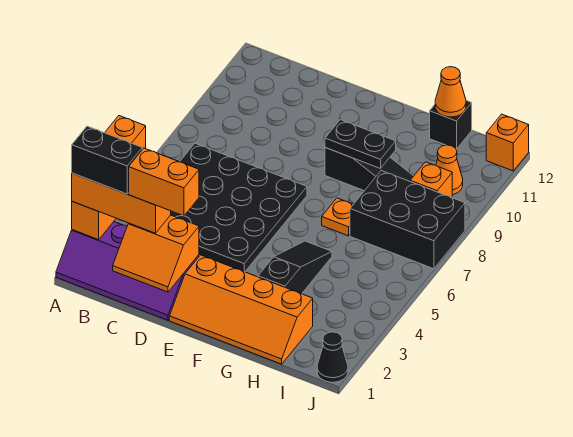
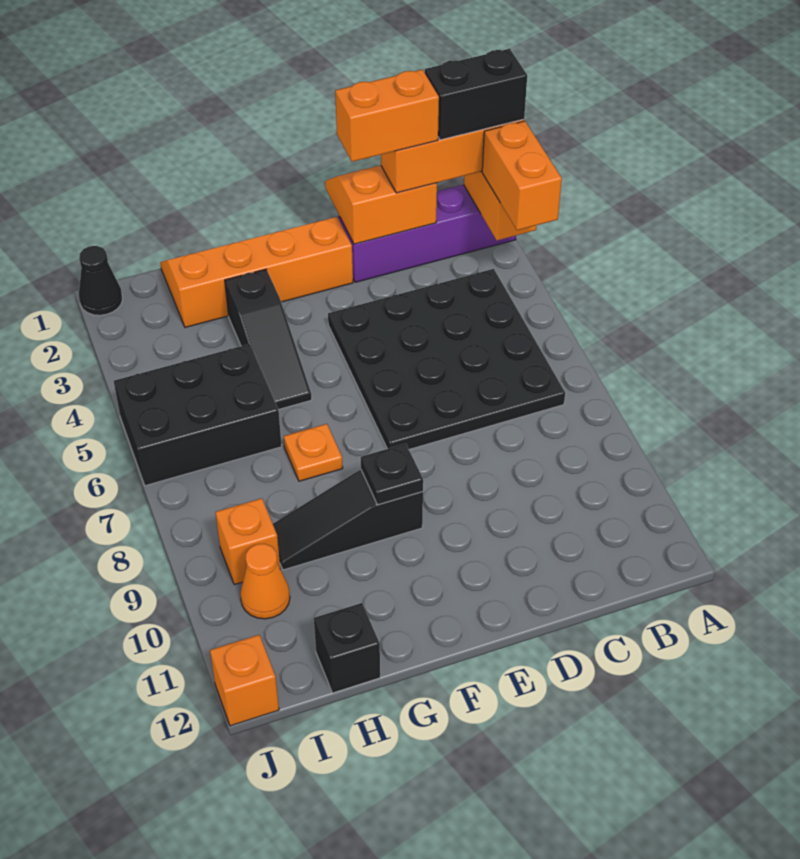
black 1x2 plate [325,120,396,169] -> black 1x1 plate [361,444,423,505]
black 2x3 brick [350,171,465,269] -> black 2x3 brick moved to [114,344,282,486]
orange 1x1 cone [435,67,466,117] -> none

